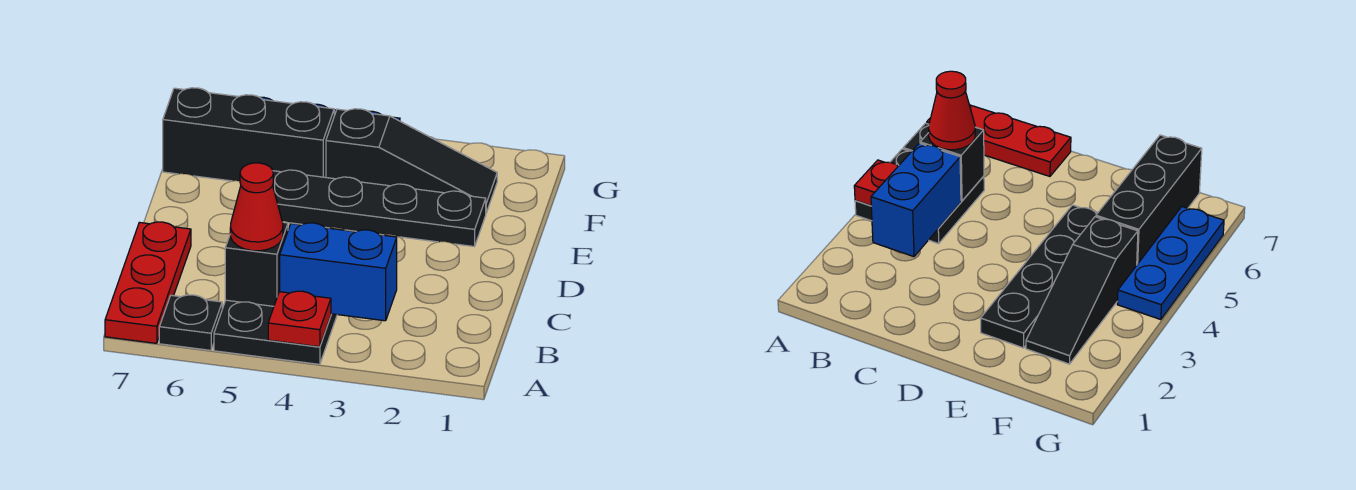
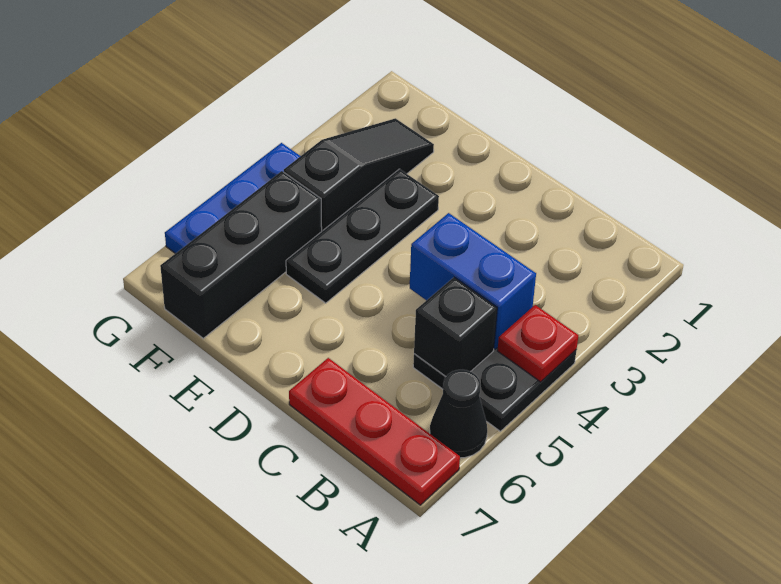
black 1x1 plate [159,295,222,350] -> black 1x1 cone [430,370,487,458]
blue 1x2 brick [280,223,397,321] -> blue 1x2 brick turned to [410,213,536,349]
red 1x1 cone [230,163,283,251] -> none
black 1x4 plate [273,170,486,247] -> black 1x3 plate [286,169,439,303]

